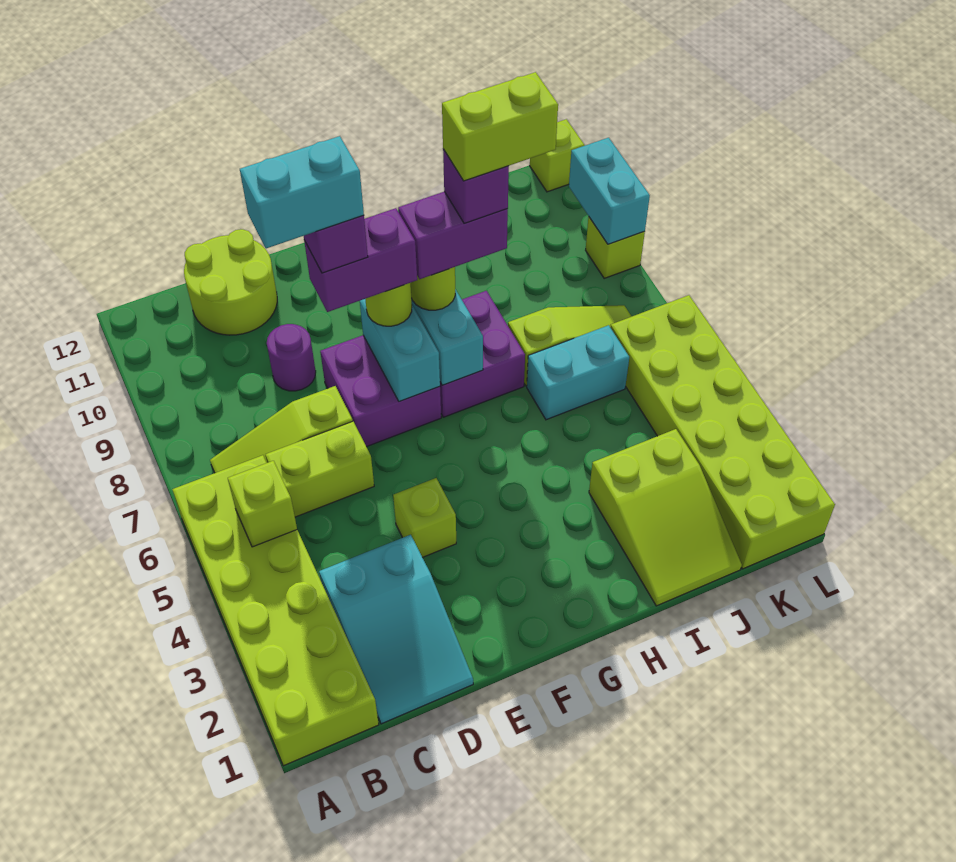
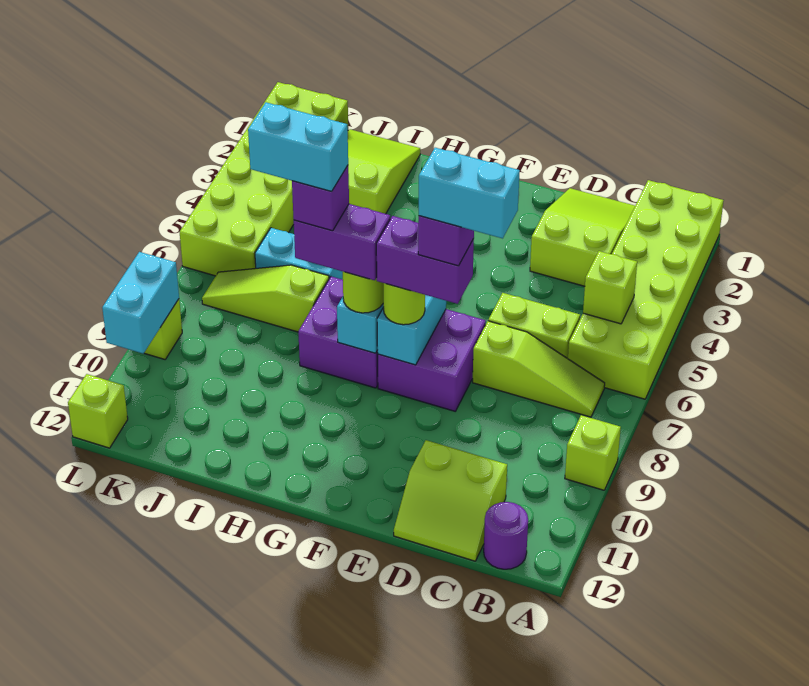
cyan 2x3 slope [319,535,473,724] -> lime 2x3 slope [530,188,635,286]
lime 2x2 round brick [184,229,277,335] -> lime 2x2 slope [394,440,507,561]
purple 1x1 round brick [267,324,316,391] -> purple 1x1 round brick moved to [484,502,528,569]
lime 1x1 brick [393,478,456,557] -> lime 1x1 brick moved to [565,415,621,490]
lime 1x2 brick [442,72,558,181] -> cyan 1x2 brick [248,102,348,192]

